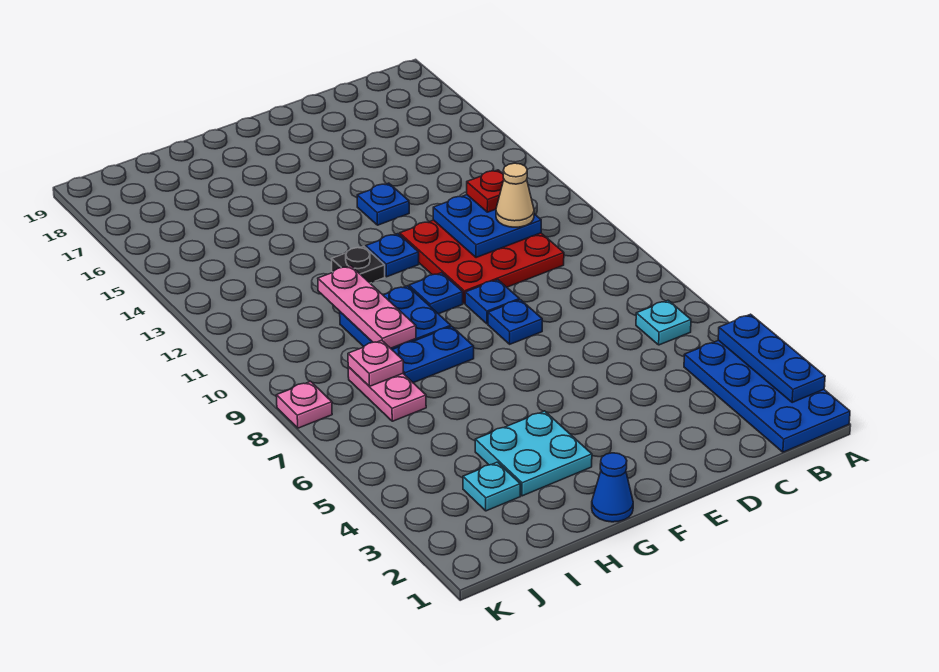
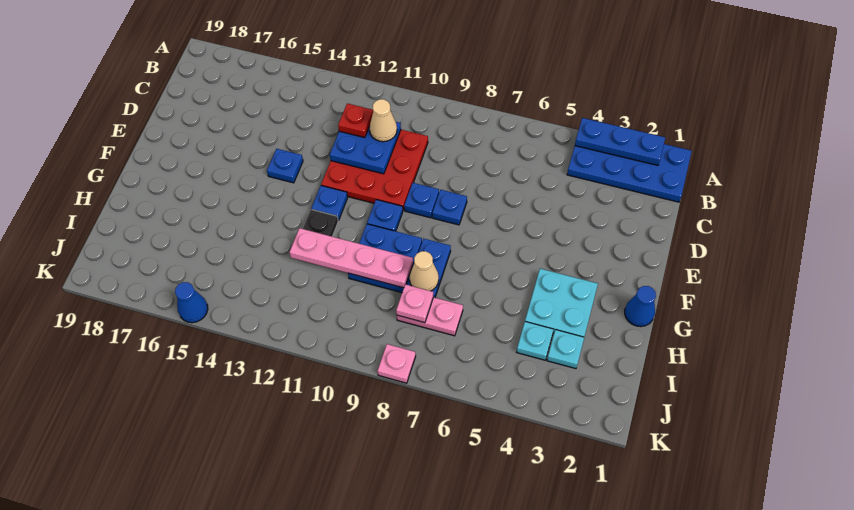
cyan 1x1 plate [636,300,691,345] -> cyan 1x1 plate moved to [517,322,554,360]
none -> tan 1x1 cone [409,251,439,291]
pink 1x3 plate [318,266,416,348] -> pink 1x4 plate [290,228,413,288]
none -> blue 1x1 cone [175,282,208,323]

